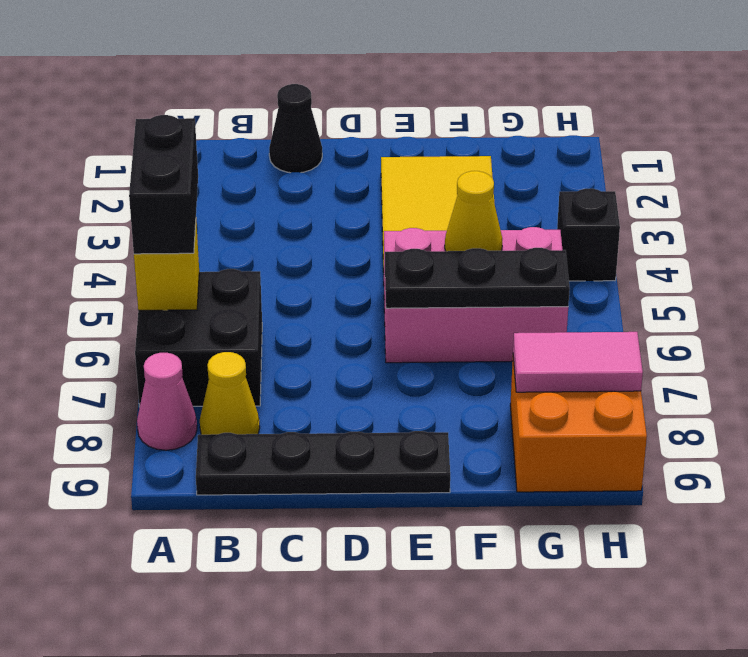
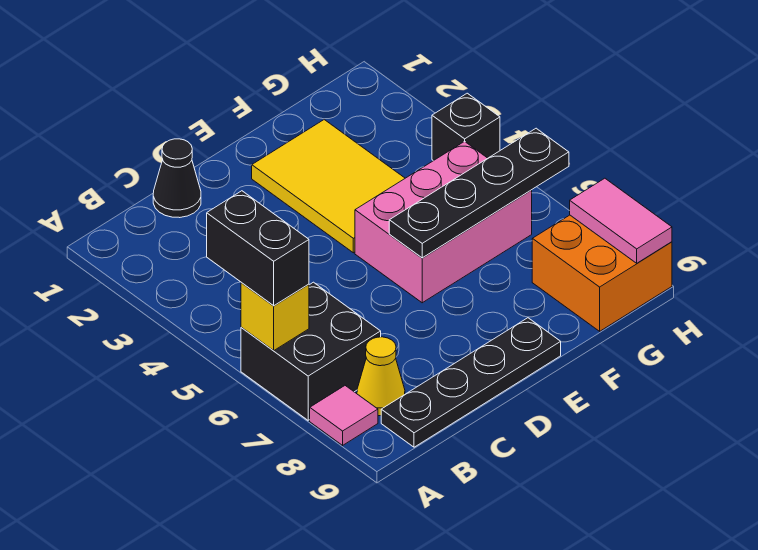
pink 1x1 cone [137,353,197,450] -> pink 1x1 tile [310,386,378,445]
black 1x3 plate [385,248,570,308] -> black 1x4 plate [389,128,569,258]
yellow 1x1 cone [445,171,502,251] -> none
pink 1x2 tile [513,332,643,392] -> pink 1x2 tile turned to [570,178,672,263]

